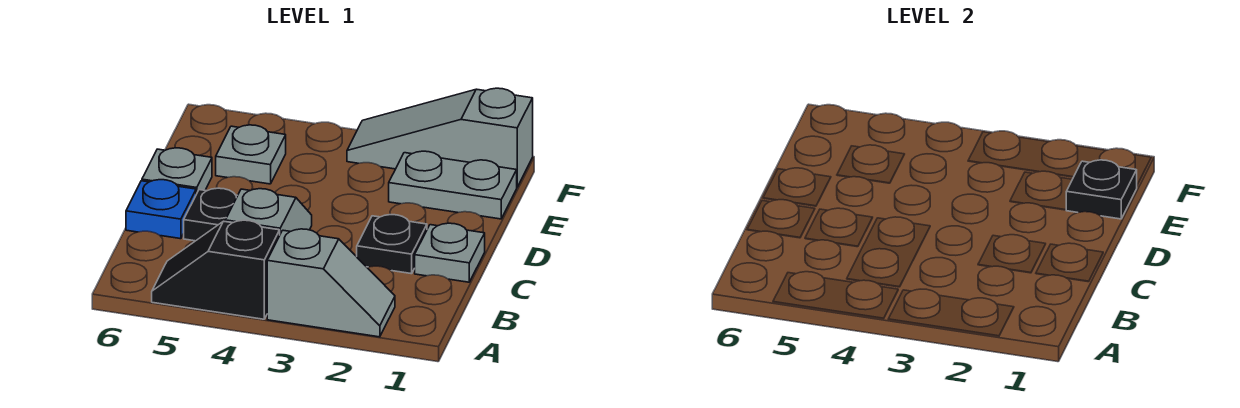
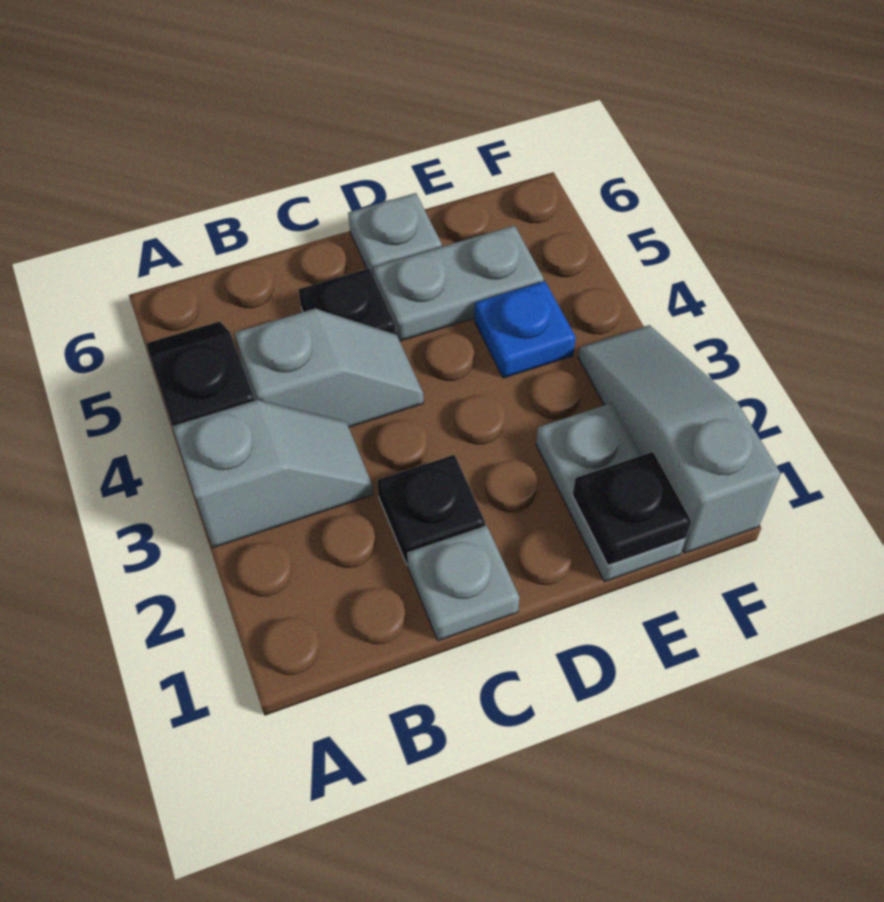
grey 1x2 slope [267,229,395,337] -> grey 1x2 slope turned to [172,400,373,548]
blue 1x1 plate [126,180,196,239] -> blue 1x1 plate moved to [475,281,576,378]
grey 1x1 plate [216,125,286,184] -> grey 1x2 plate [373,225,544,341]

